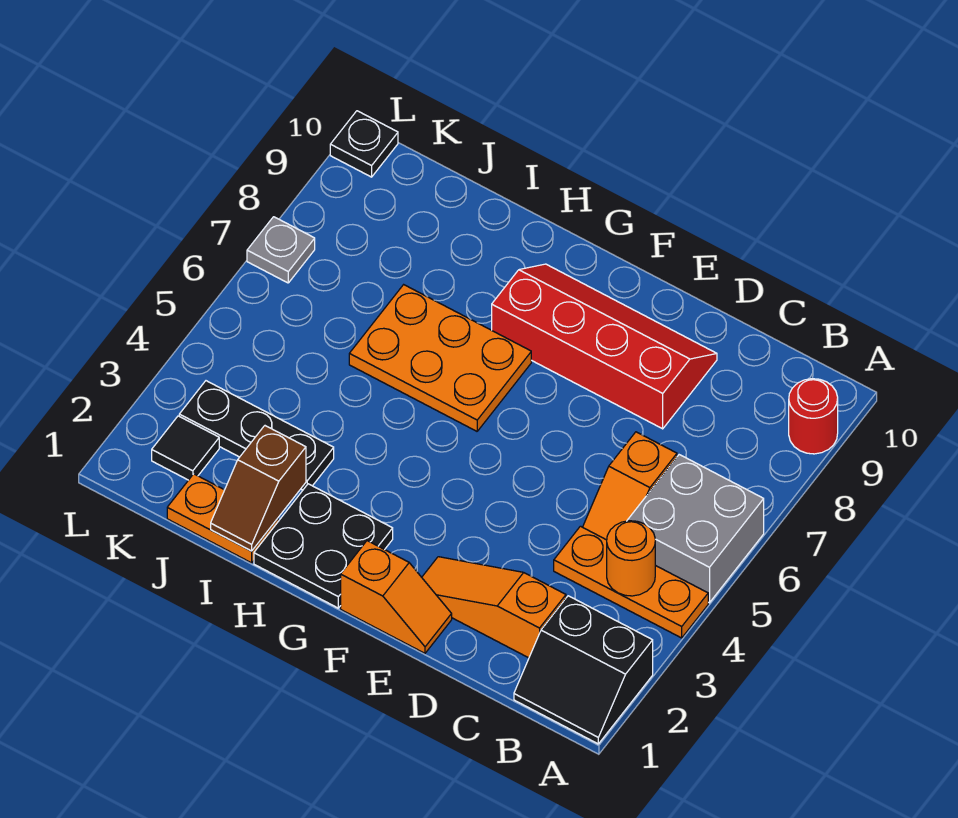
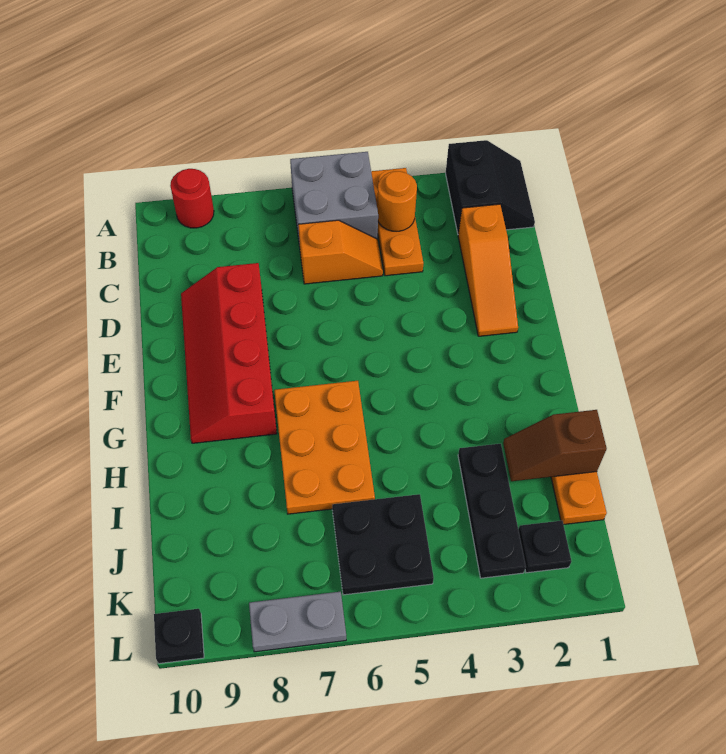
orange 1x2 slope [341,541,452,653] -> none
black 2x2 plate [254,484,393,608] -> black 2x2 plate moved to [332,494,434,595]
brown 1x2 slope [211,426,306,551] -> brown 1x2 slope turned to [503,410,607,481]
black 1x1 tile [152,416,219,480] -> black 1x1 plate [518,521,572,573]
grey 1x1 plate [247,217,315,283] -> grey 1x2 plate [249,592,346,652]

